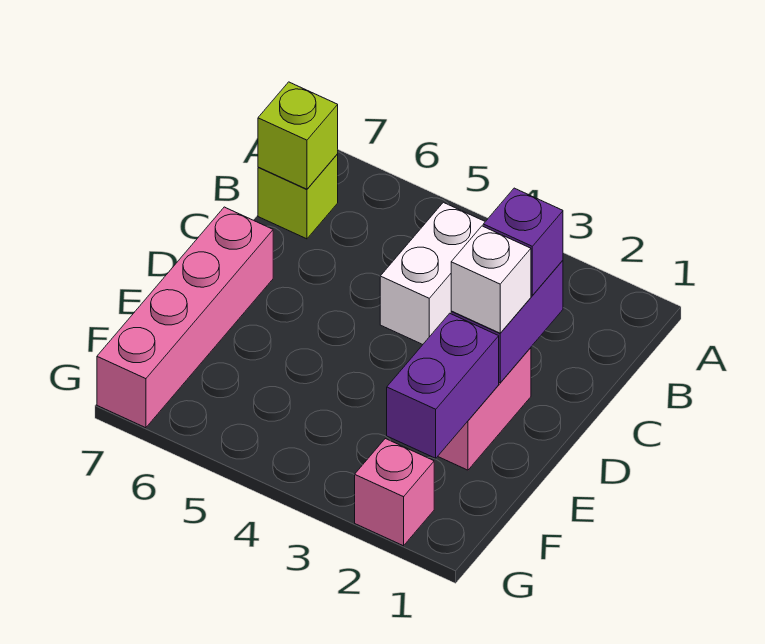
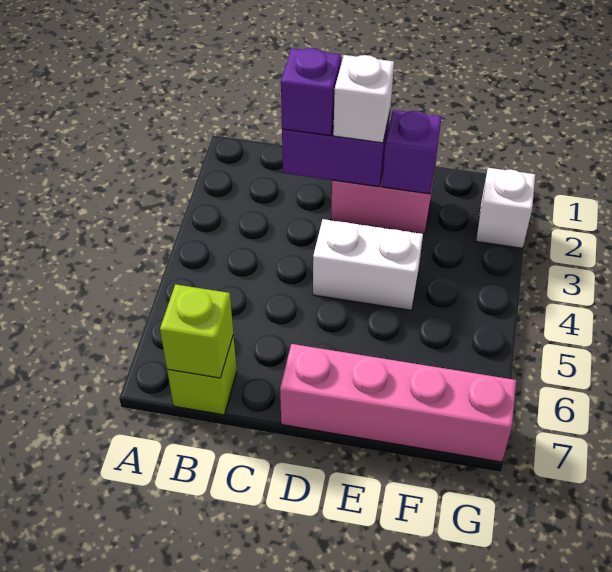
white 1x2 brick [380,202,485,344] -> white 1x2 brick moved to [313,219,423,310]
purple 1x2 brick [387,313,499,458] -> purple 1x1 brick [382,110,441,194]
pink 1x1 brick [355,439,434,546] -> white 1x1 brick [476,168,535,248]

